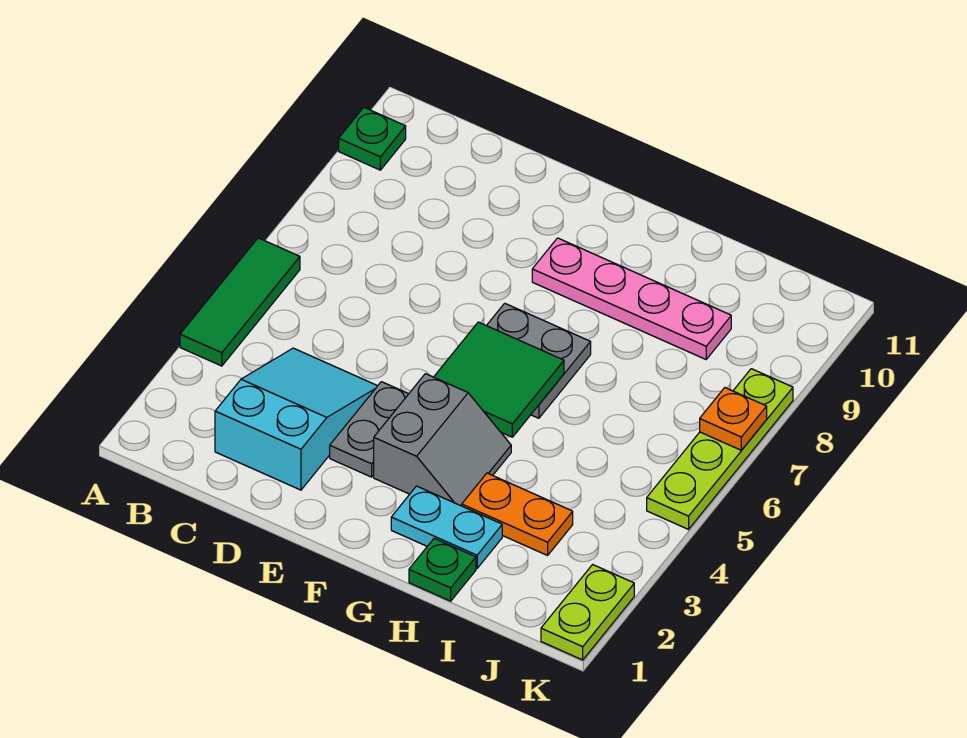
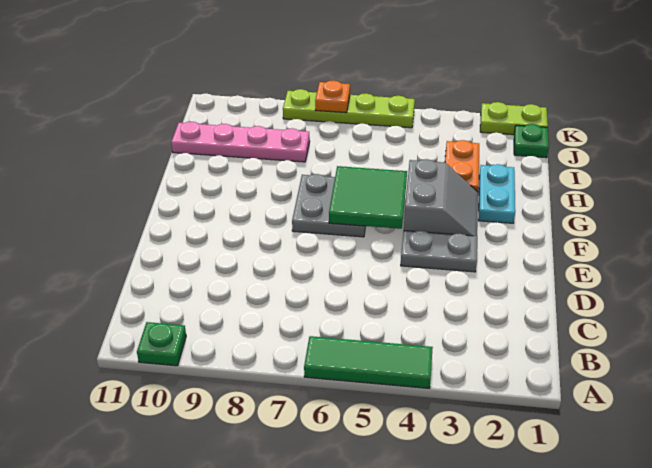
cyan 2x3 slope [215,348,377,490] -> none
grey 2x2 slope [374,374,511,506] -> grey 2x2 slope turned to [404,159,478,236]
pink 1x4 plate [532,238,731,359] -> pink 1x4 plate turned to [171,122,310,162]
green 1x1 plate [409,538,476,601] -> green 1x1 plate moved to [514,124,549,158]

